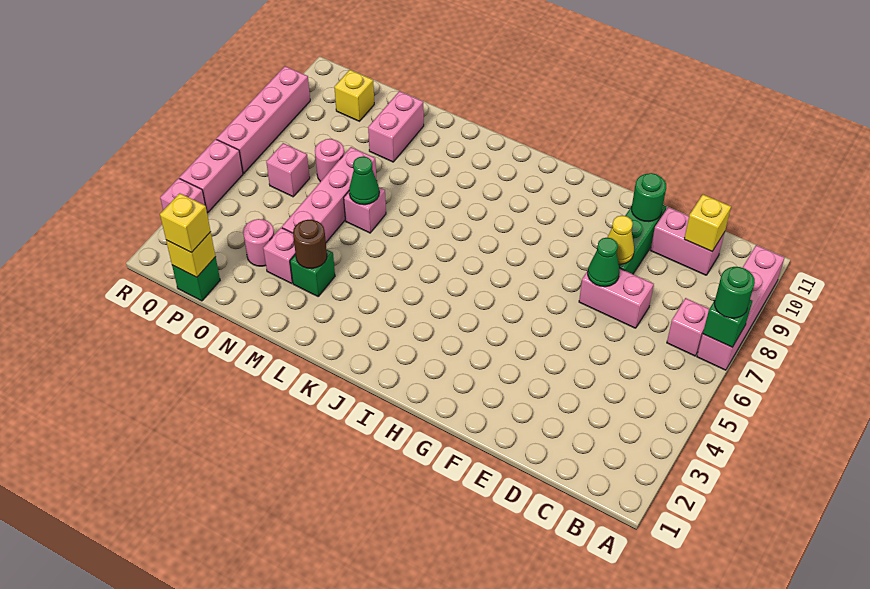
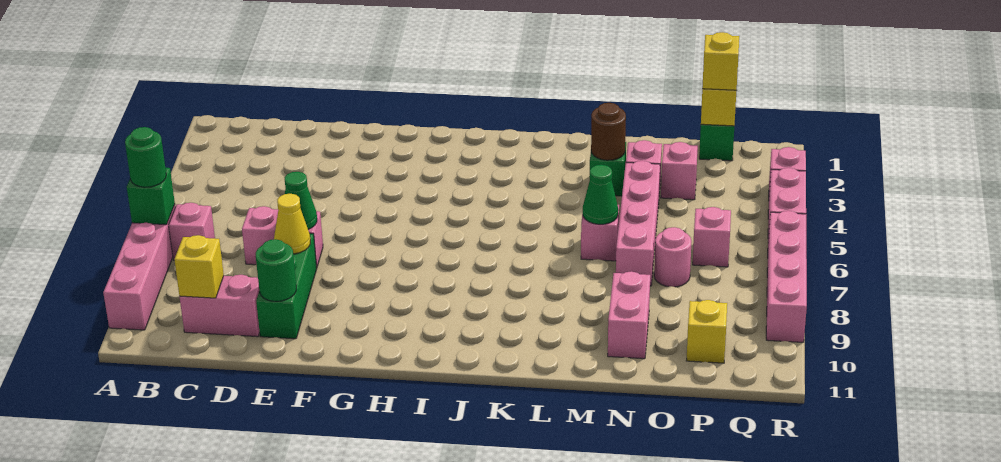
pink 1x1 round brick [243,219,274,266] -> pink 1x1 brick [661,142,698,200]

